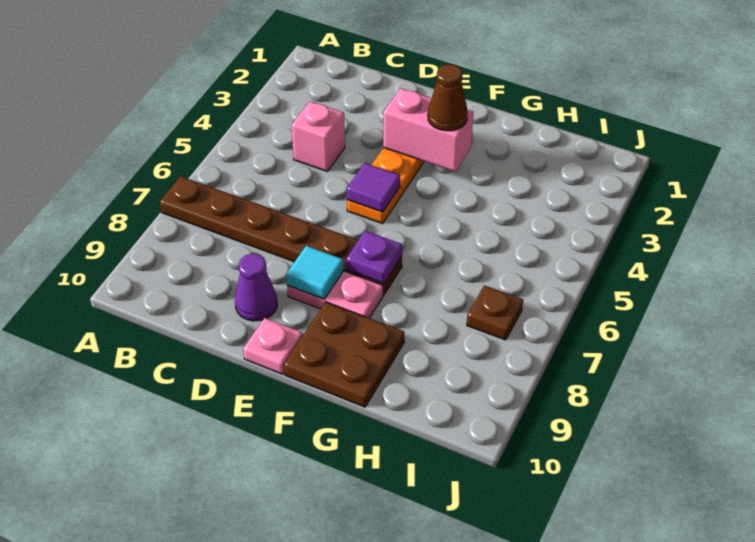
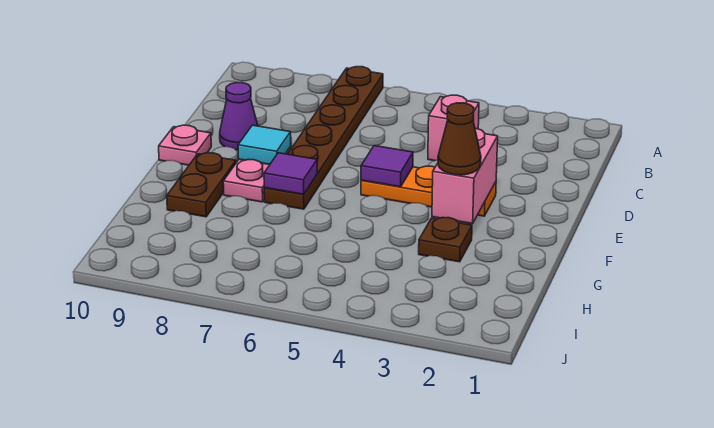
purple 1x1 plate [346,231,402,284] -> purple 1x1 tile [264,153,317,194]
brown 2x2 plate [284,302,404,407] -> brown 1x2 plate [167,153,236,217]
brown 1x1 plate [467,285,523,340] -> brown 1x1 plate moved to [419,218,472,262]

